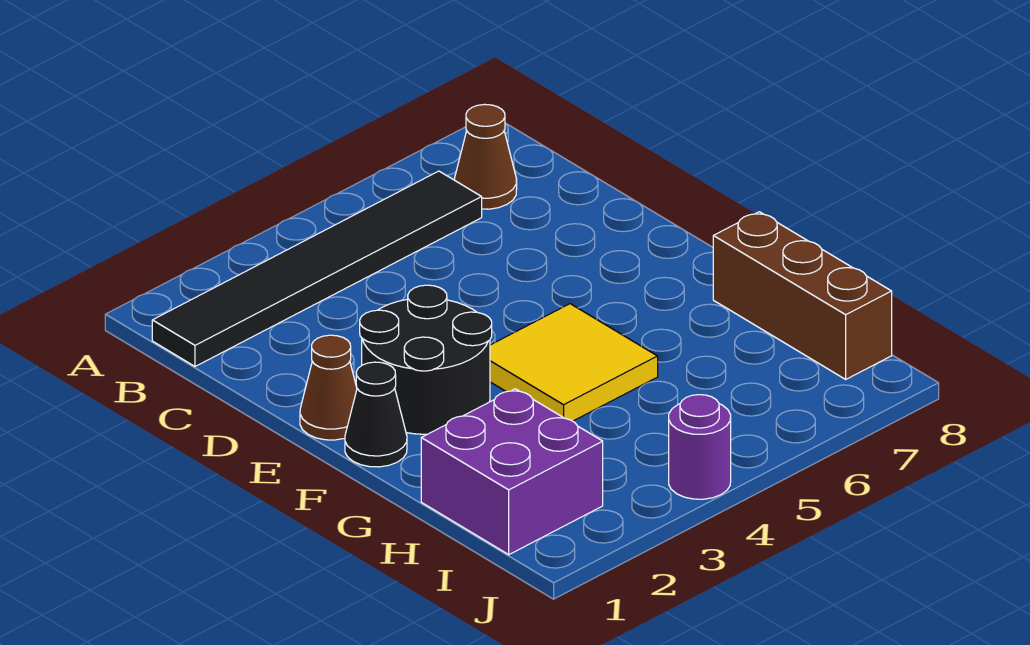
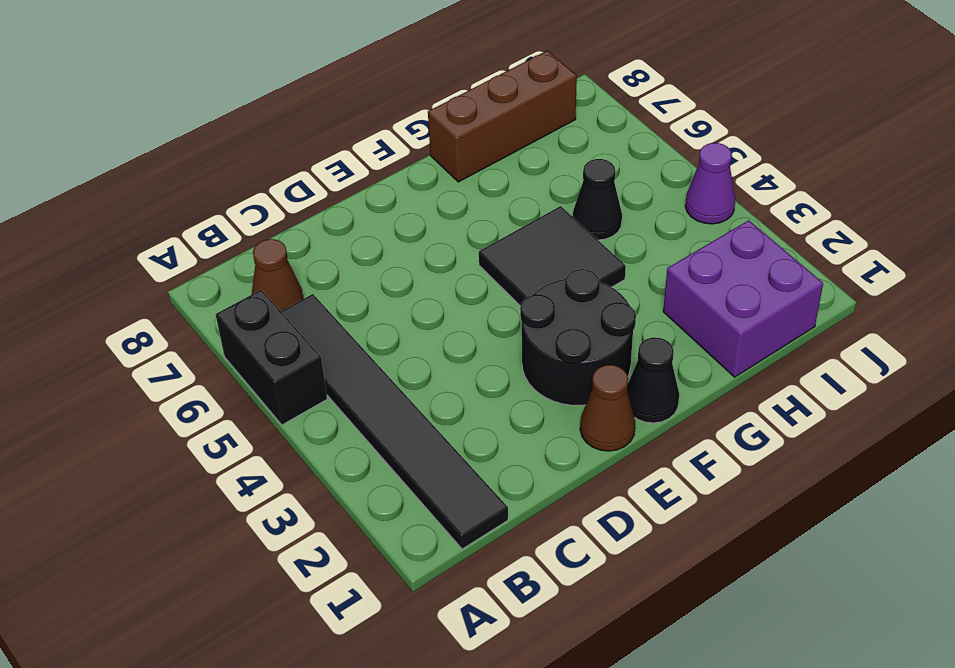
none -> black 1x2 brick [216,290,327,425]
yellow 2x2 tile [490,304,658,421] -> black 2x2 tile [479,206,626,306]
none -> black 1x1 cone [573,159,622,240]
purple 1x1 round brick [669,395,731,499] -> purple 1x1 cone [685,143,735,224]

